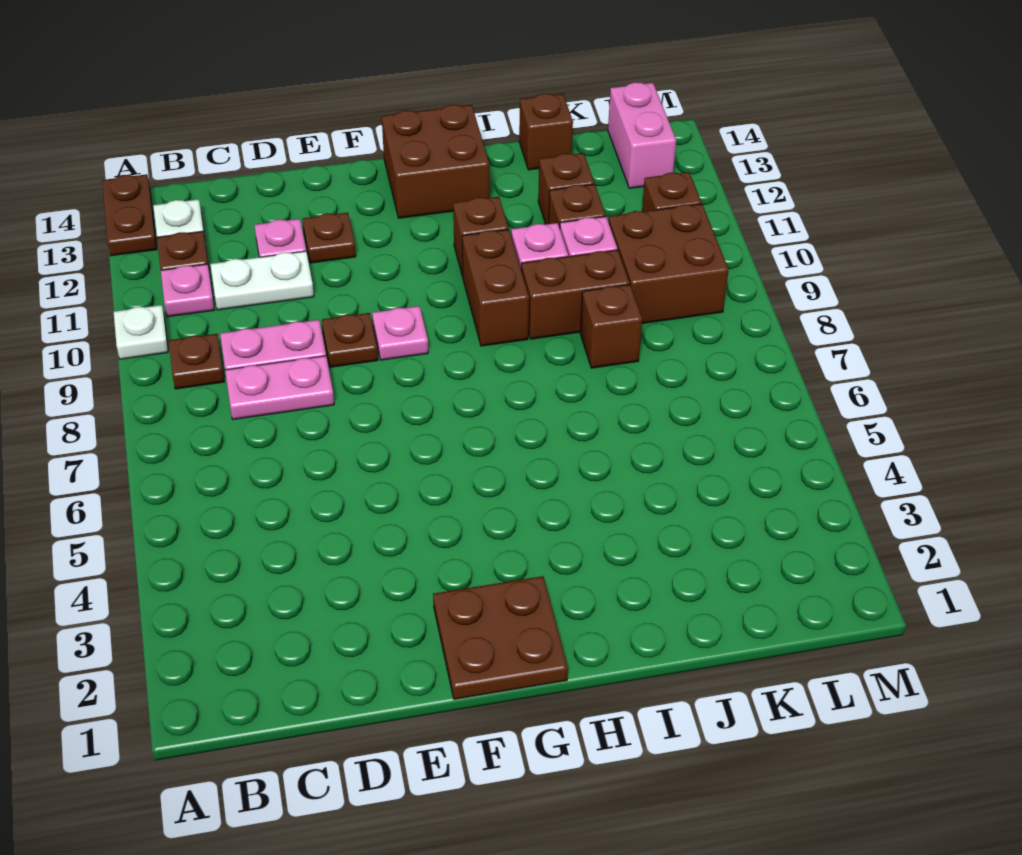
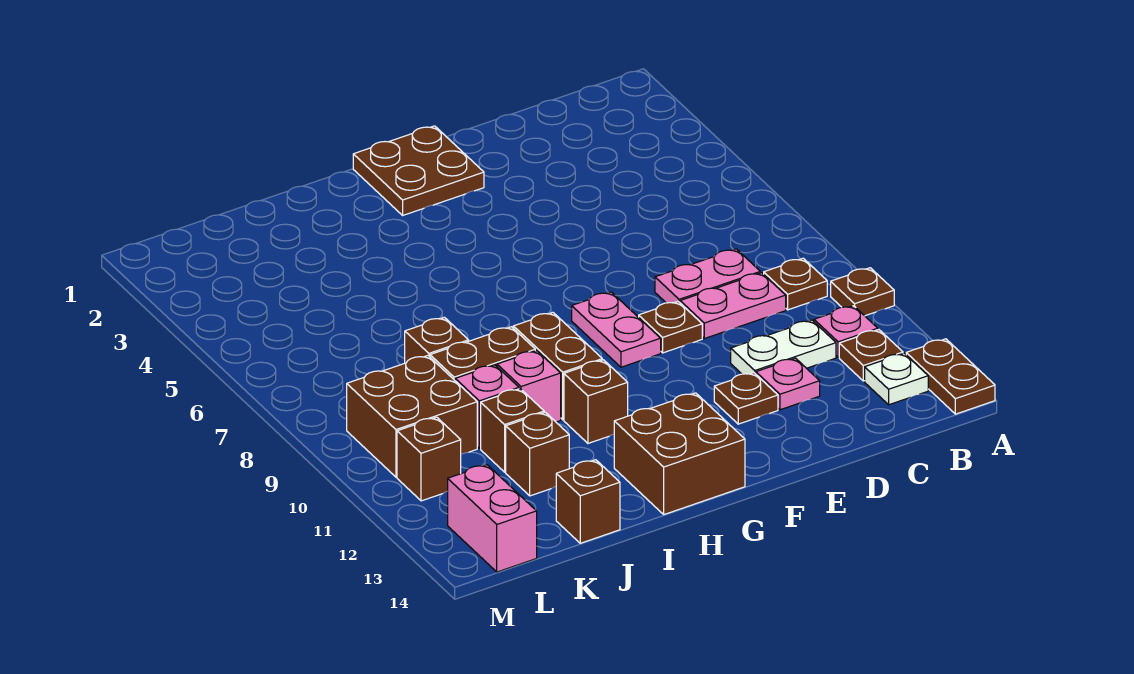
white 1x1 plate [114,305,168,359] -> brown 1x1 plate [831,268,894,316]
pink 1x1 plate [372,306,428,360] -> pink 1x2 plate [572,292,661,367]

